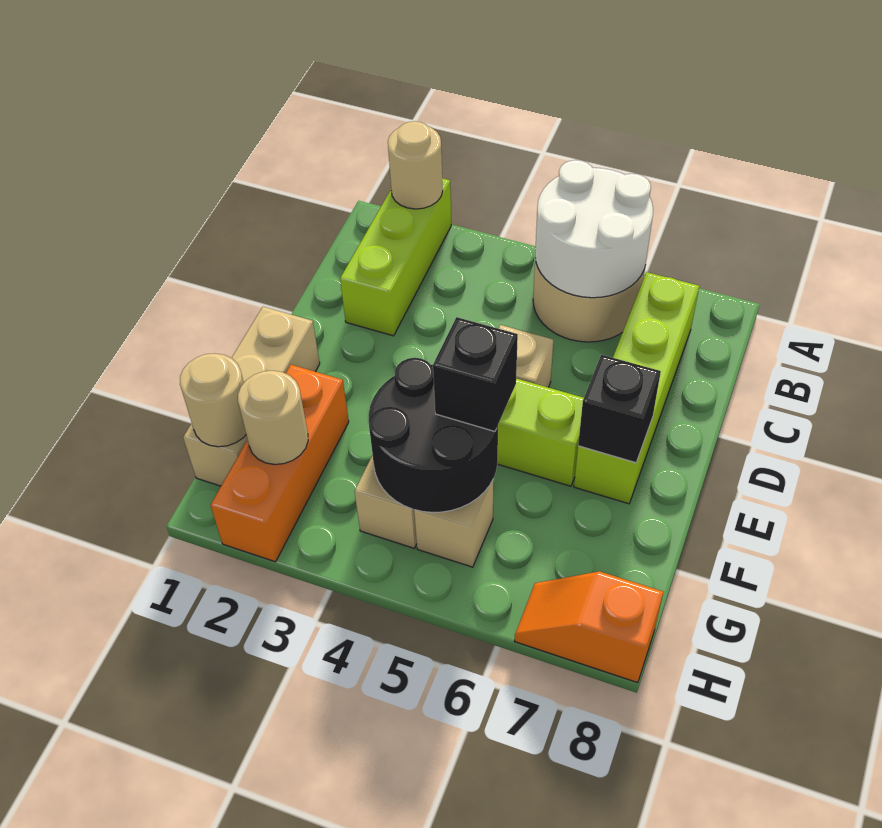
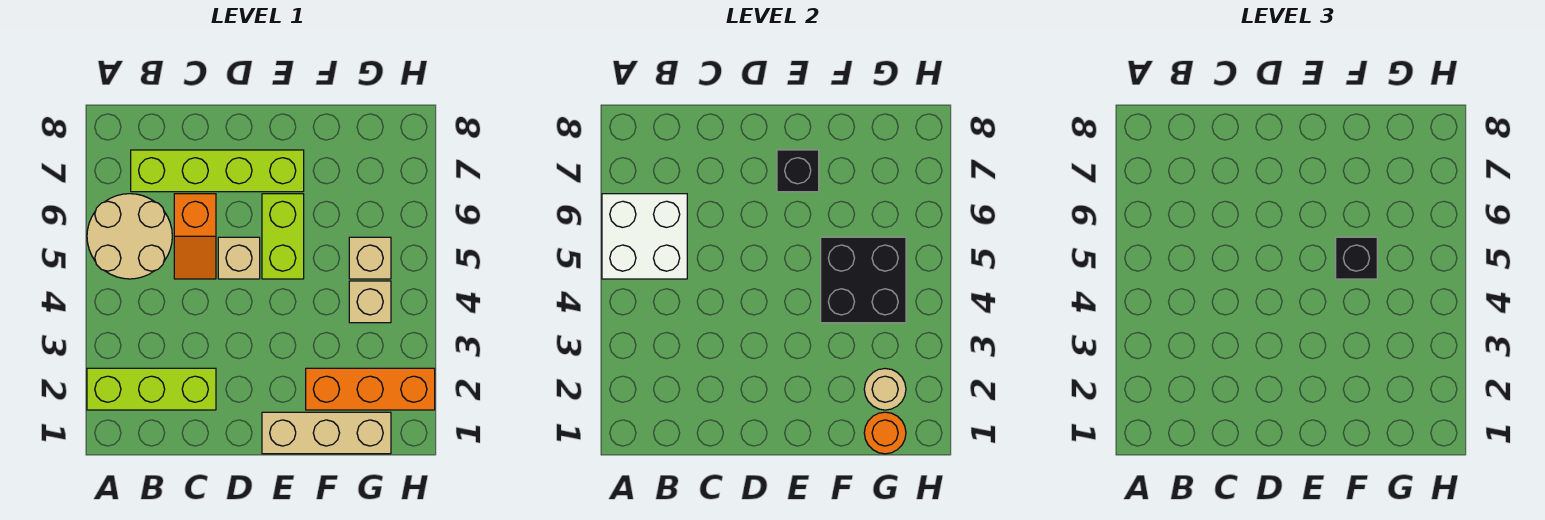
tan 1x1 round brick [388,121,443,209] -> none
white 2x2 round brick [535,160,653,298] -> white 2x2 brick [602,194,687,279]
black 2x2 round brick [369,358,498,512] -> black 2x2 brick [821,237,906,323]
tan 1x1 round brick [180,354,246,447] -> orange 1x1 round brick [864,412,906,454]
orange 1x2 slope [515,571,663,683] -> orange 1x2 slope moved to [174,194,216,279]

